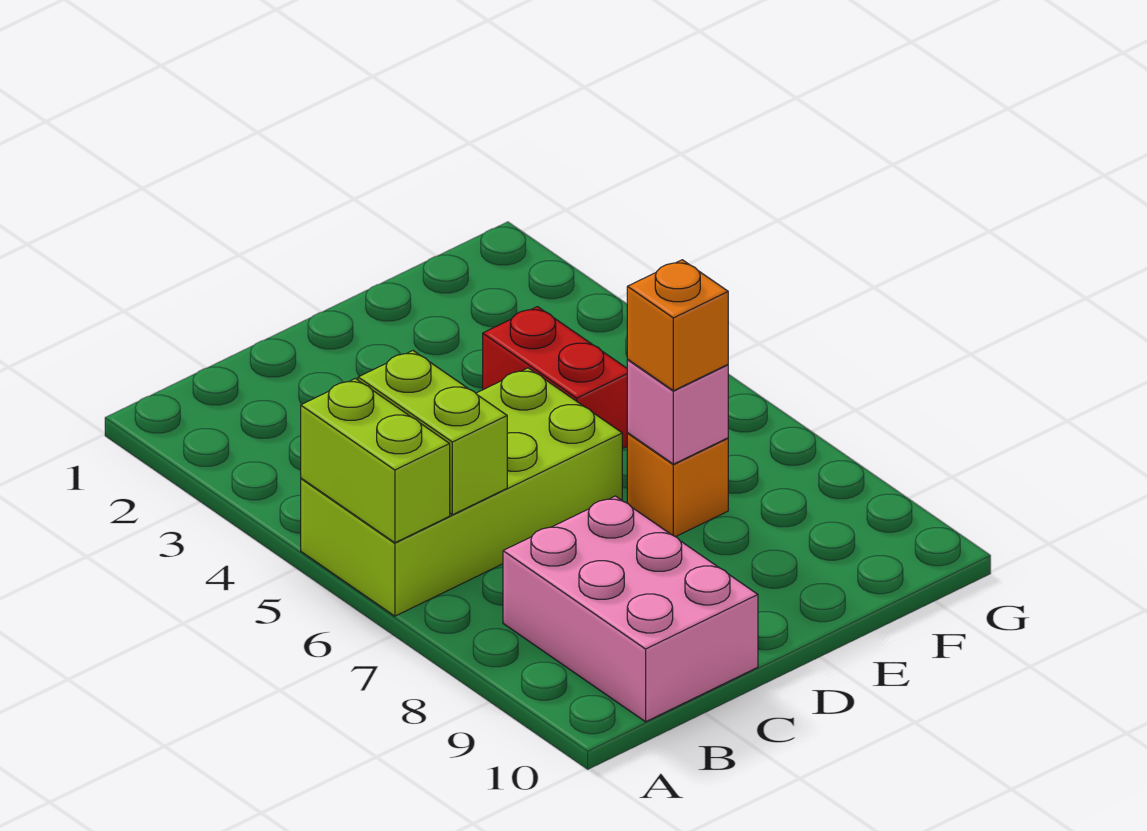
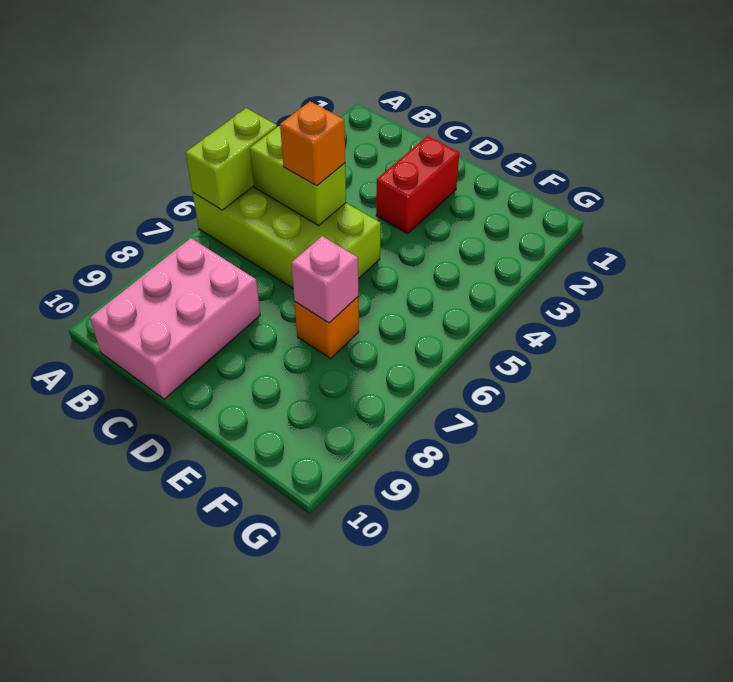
lime 1x2 brick [358,351,507,515] -> lime 1x2 brick turned to [250,126,346,225]
red 1x2 brick [483,307,628,449] -> red 1x2 brick moved to [376,136,459,234]
orange 1x1 brick [627,260,728,391] -> orange 1x1 brick moved to [280,101,345,186]

